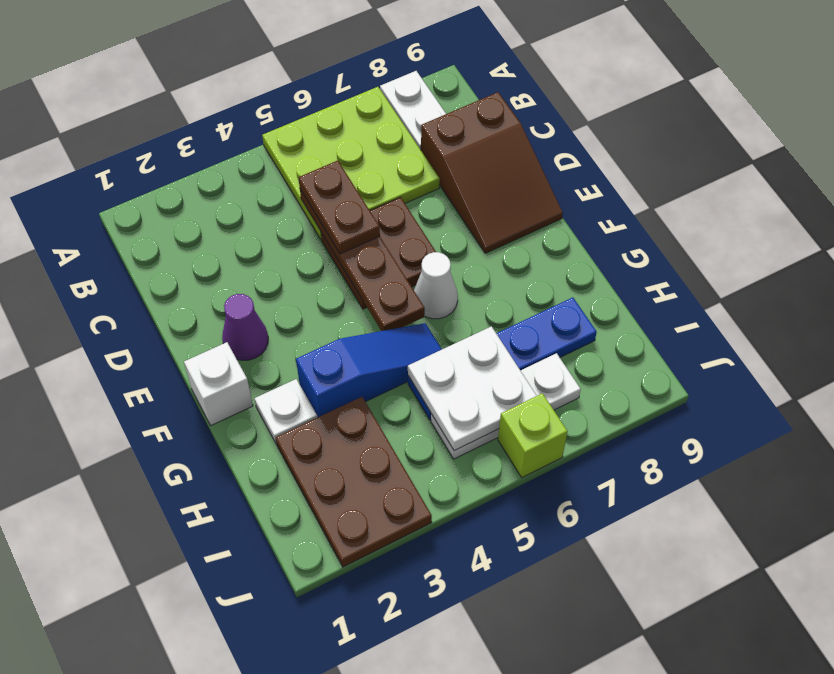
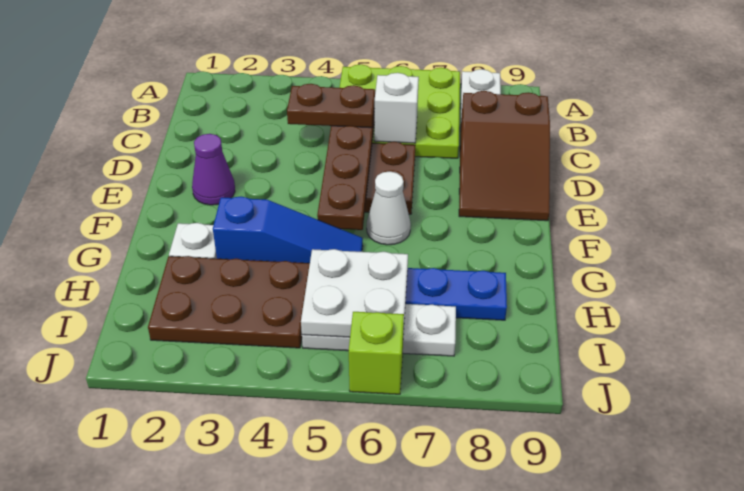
brown 1x2 plate [298,160,380,254] -> brown 1x2 plate turned to [287,84,375,128]
white 1x1 brick [184,342,253,425] -> white 1x1 brick moved to [374,73,419,143]
brown 2x3 plate [276,397,432,567] -> brown 2x3 plate turned to [148,256,310,348]

